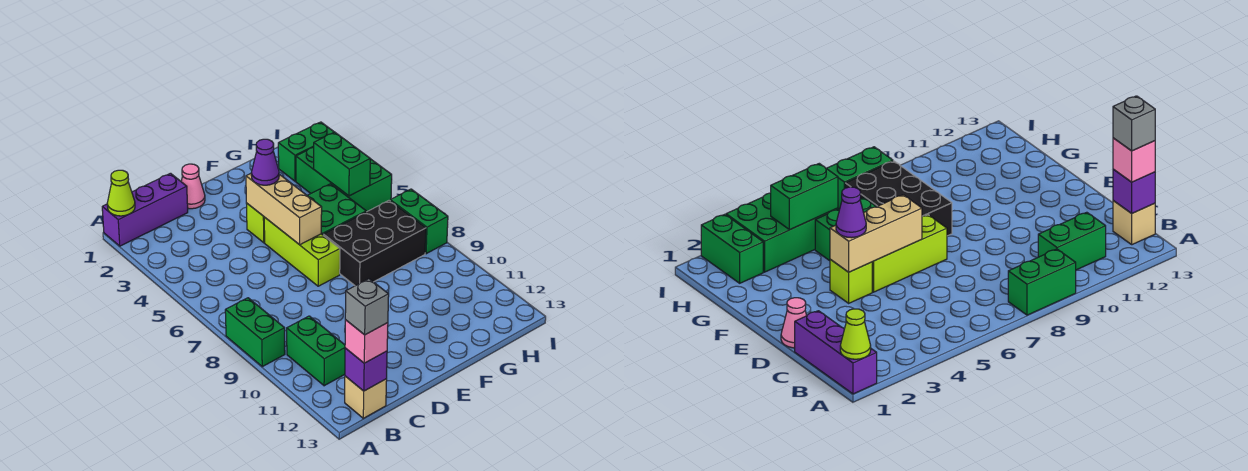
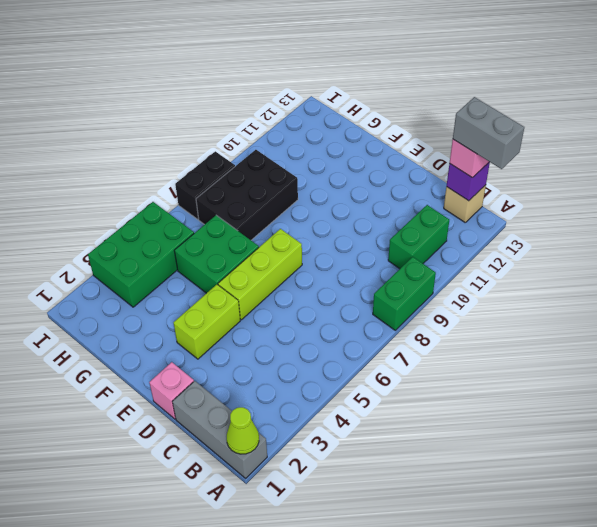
purple 1x3 brick [102,173,188,246] -> grey 1x3 brick [172,381,267,478]
grey 1x1 brick [345,279,389,335] -> grey 1x2 brick [453,97,524,169]
pink 1x1 cone [181,164,205,209] -> pink 1x1 brick [149,362,194,419]
lime 1x1 brick [246,203,265,243] -> lime 1x2 brick [174,285,240,359]
tan 1x3 brick [246,174,322,245] -> none
purple 1x1 cone [251,139,279,185] -> none
black 2x3 brick [323,200,426,286] -> black 2x3 brick turned to [196,150,298,240]
green 1x2 brick [278,122,334,181] -> none
green 1x2 brick [314,132,370,196] -> none
green 1x2 brick [390,189,448,254] -> black 1x2 brick [175,151,235,219]

